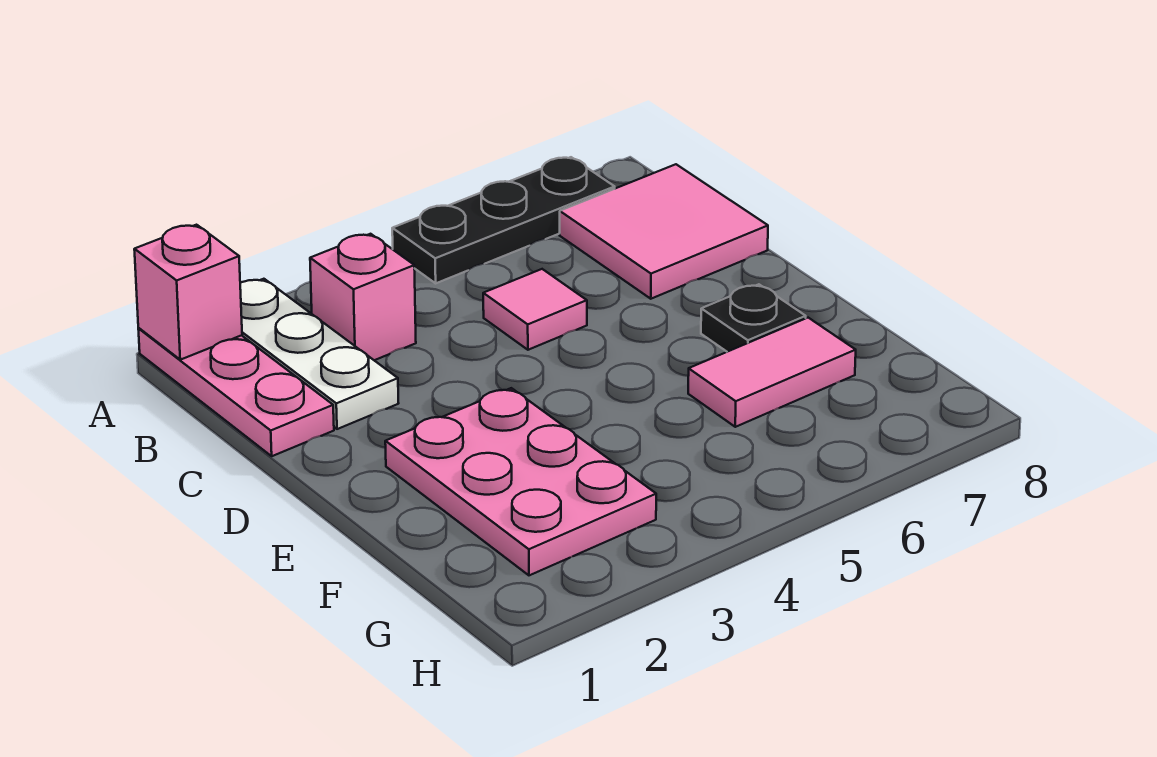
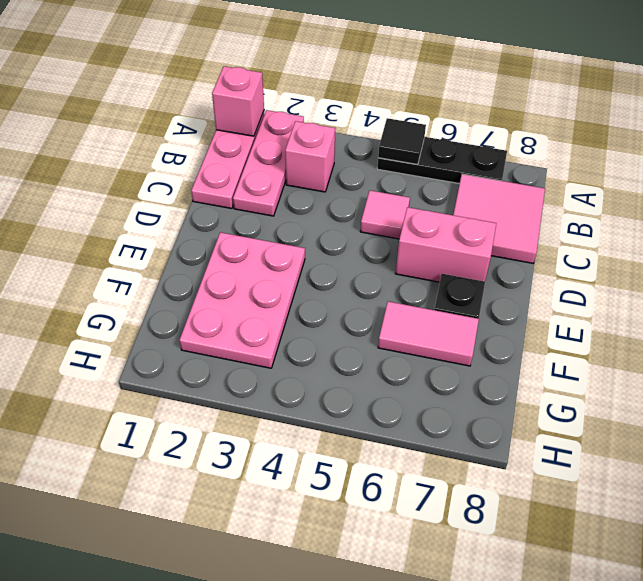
white 1x3 plate [240,279,399,429] -> pink 1x3 plate [233,110,304,216]
none -> black 1x1 tile [378,118,426,164]
none -> pink 1x2 brick [395,207,496,282]

